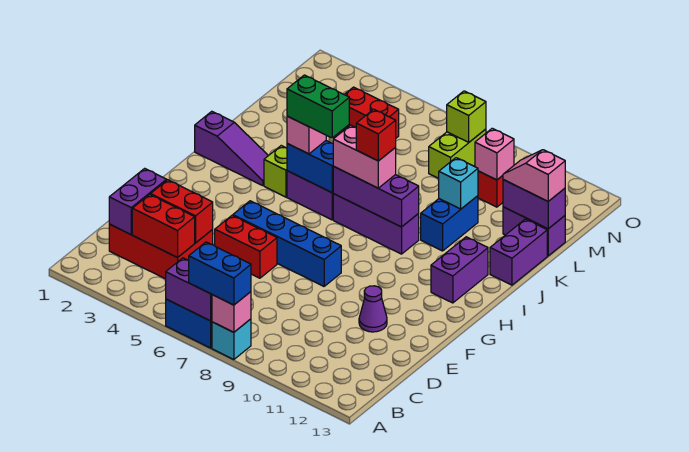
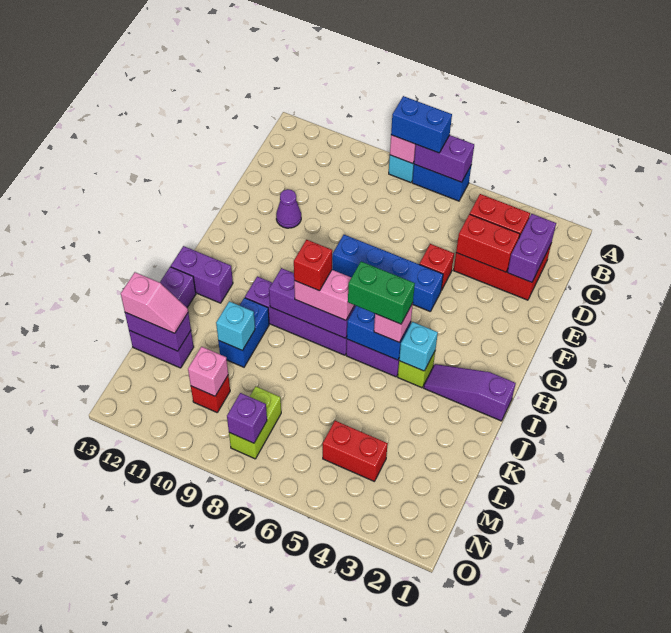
red 1x2 brick [215,216,277,278] -> red 1x1 brick [419,244,454,290]
purple 1x2 brick [431,237,488,303] -> purple 1x2 brick turned to [171,246,233,303]
none -> cyan 1x1 brick [399,322,438,371]
purple 1x3 brick [333,194,419,254] -> purple 1x4 brick [245,276,347,355]
lime 1x1 brick [447,91,486,142] -> purple 1x1 brick [227,393,267,443]

